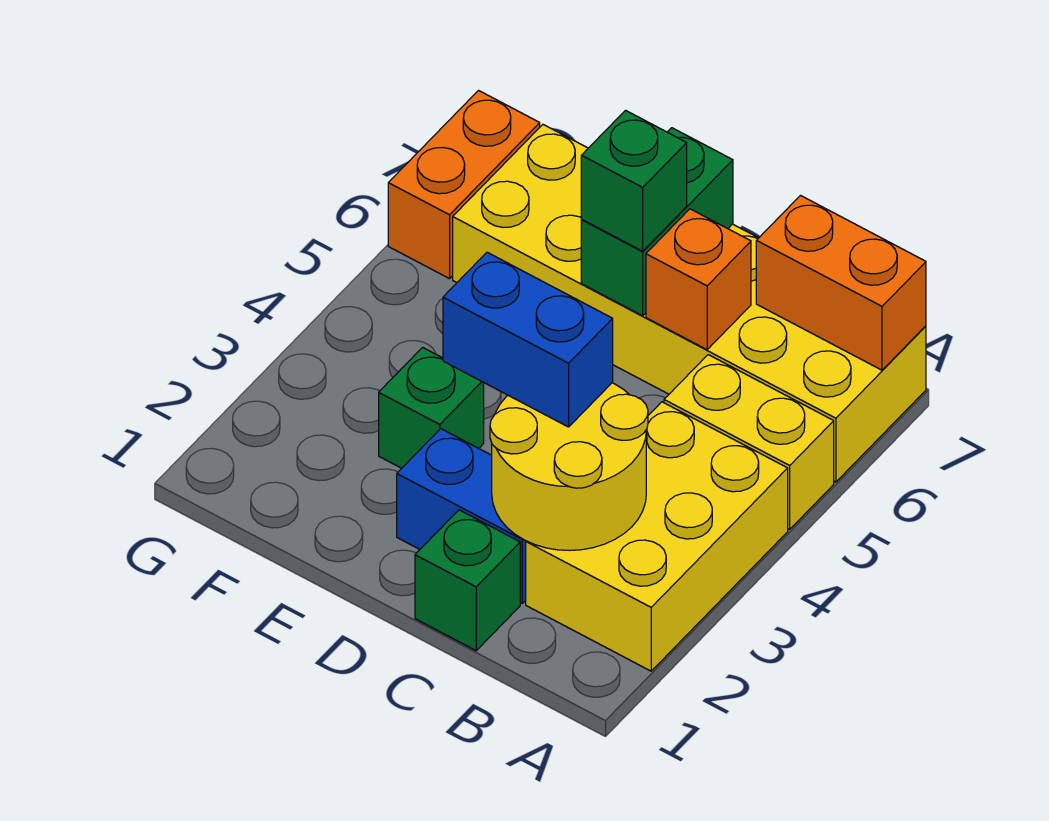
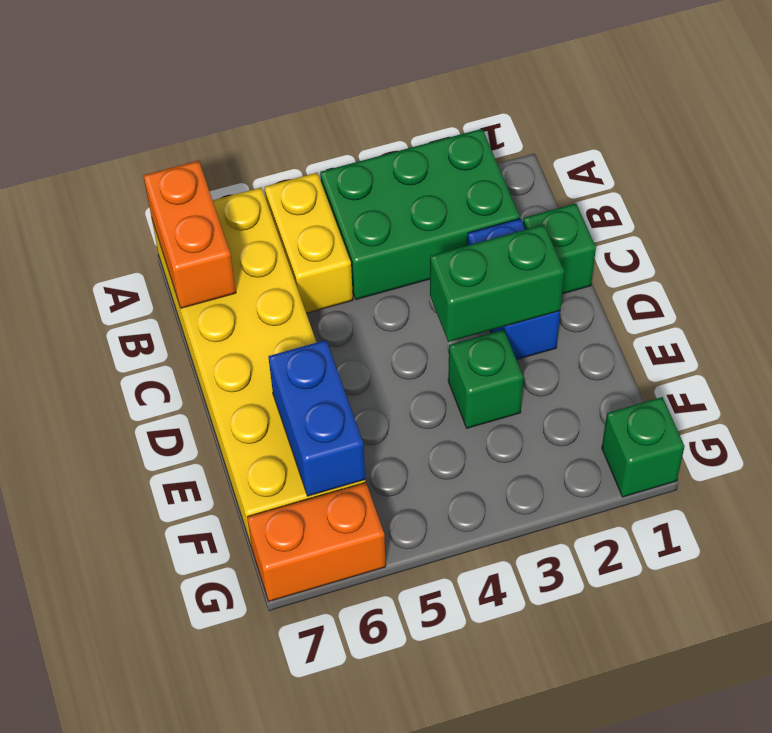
yellow 2x3 brick [526,402,788,671] -> green 2x3 brick [320,129,520,299]
yellow 2x2 round brick [490,383,648,551] -> none
blue 1x2 brick [443,252,613,427] -> blue 1x2 brick moved to [268,340,365,496]
orange 1x1 brick [646,209,751,350] -> none
green 1x2 brick [581,128,733,316] -> green 1x2 brick moved to [430,225,565,342]
green 1x1 brick [581,110,687,251] -> green 1x1 brick moved to [602,397,685,497]

